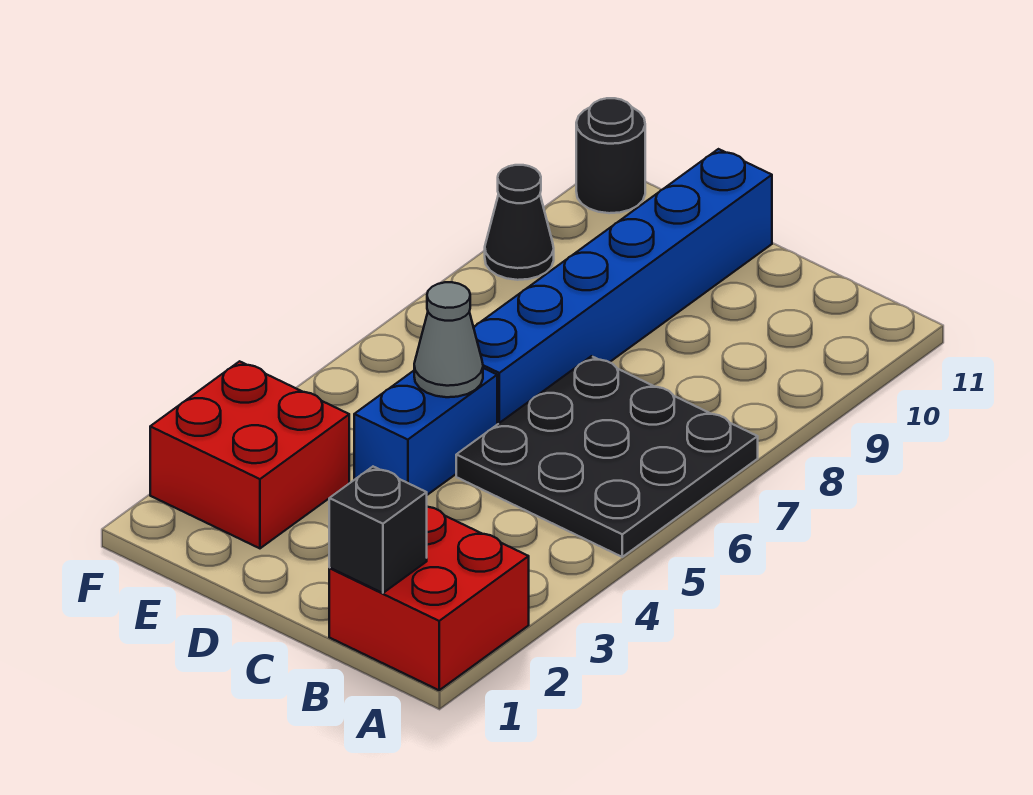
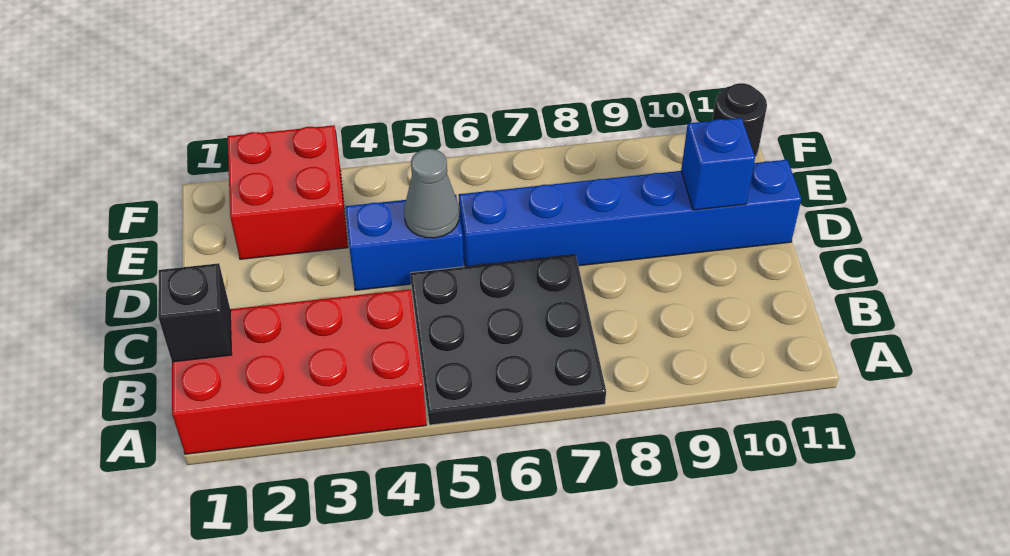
red 2x2 brick [329,507,529,690] -> red 2x4 brick [172,289,426,454]
none -> blue 1x1 brick [681,118,755,210]
black 1x1 cone [485,165,554,280] -> none

